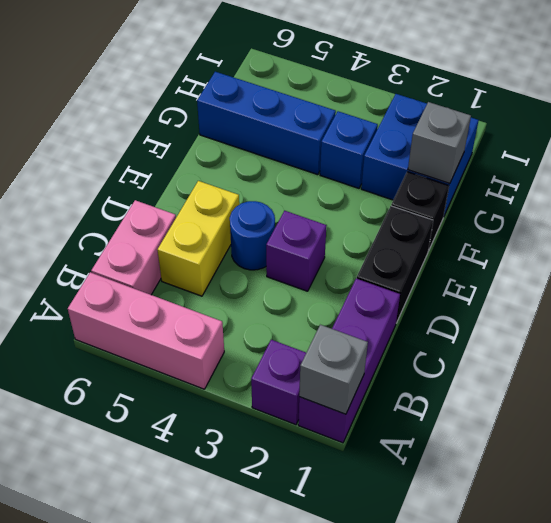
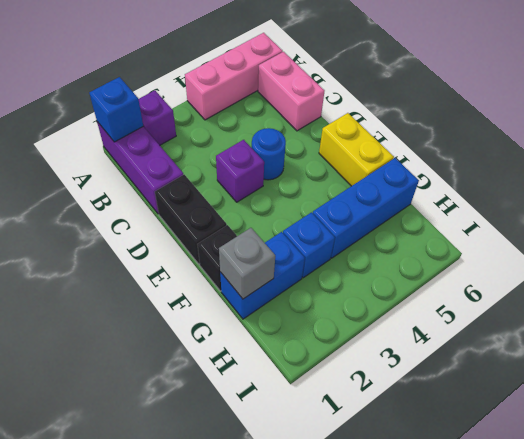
grey 1x1 brick [299,325,368,414] -> blue 1x1 brick [89,77,143,142]
yellow 1x2 brick [158,181,239,296] -> yellow 1x2 brick moved to [319,113,394,186]
blue 2x2 brick [361,94,479,217] -> blue 1x2 brick [220,232,305,319]

